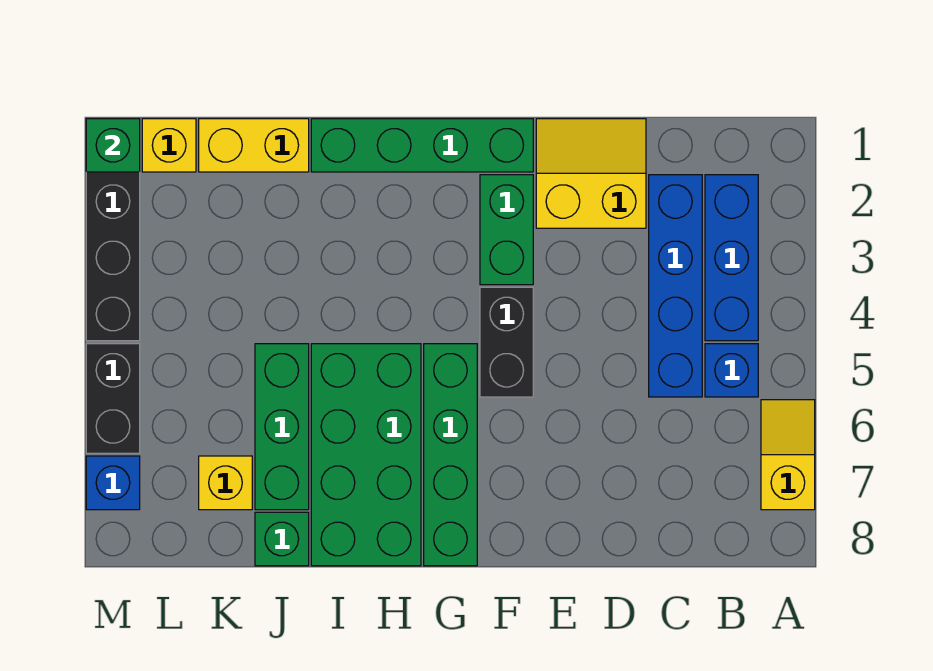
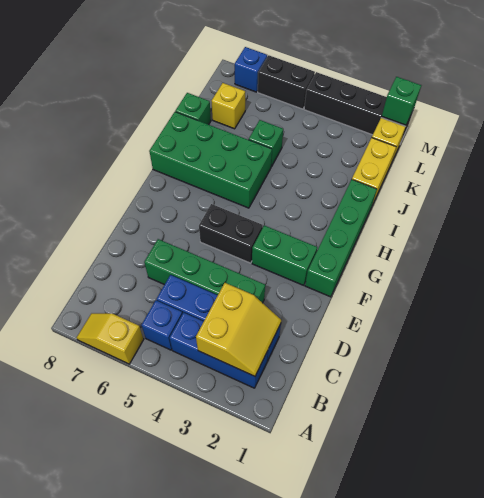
yellow 1x2 slope [761,400,815,510] -> yellow 1x2 slope turned to [77,313,144,364]
yellow 2x2 slope [536,119,646,228] -> yellow 2x2 slope moved to [196,283,281,376]
green 1x4 brick [424,344,477,566] -> green 1x4 brick moved to [144,239,265,303]
green 1x3 brick [255,344,309,510] -> green 1x1 brick [249,120,283,167]

